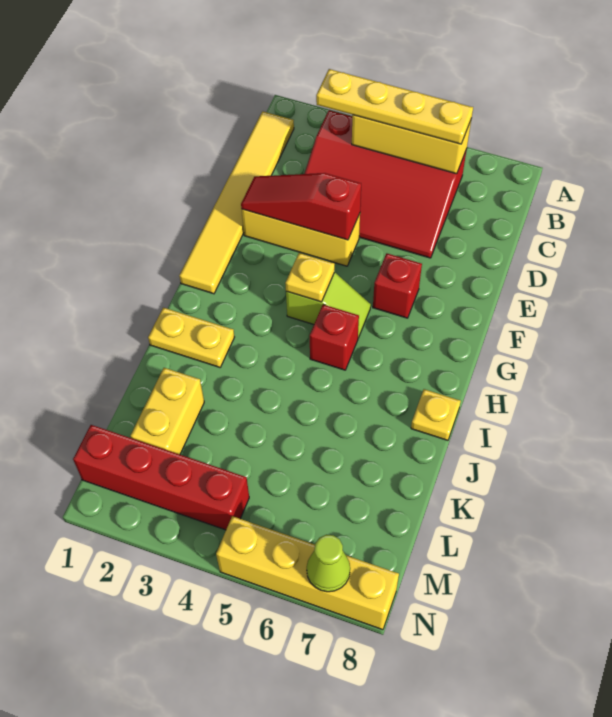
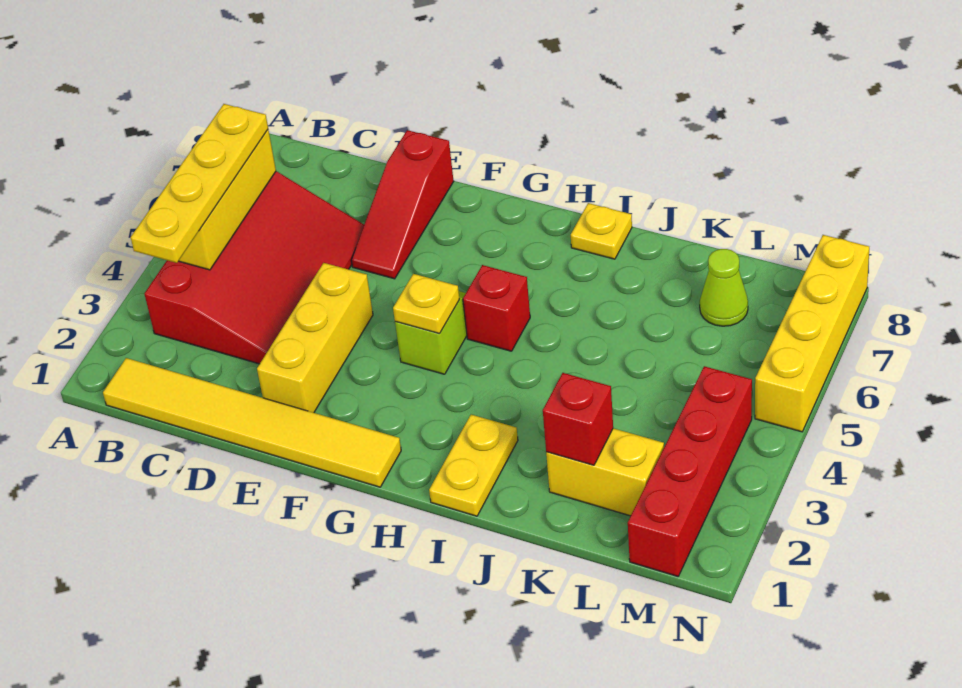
red 1x3 slope [241,173,361,240] -> red 1x3 slope moved to [351,130,454,279]
red 1x1 brick [373,253,422,318] -> red 1x1 brick moved to [543,373,613,465]
lime 1x1 cone [307,535,350,592] -> lime 1x1 cone moved to [700,249,748,326]

